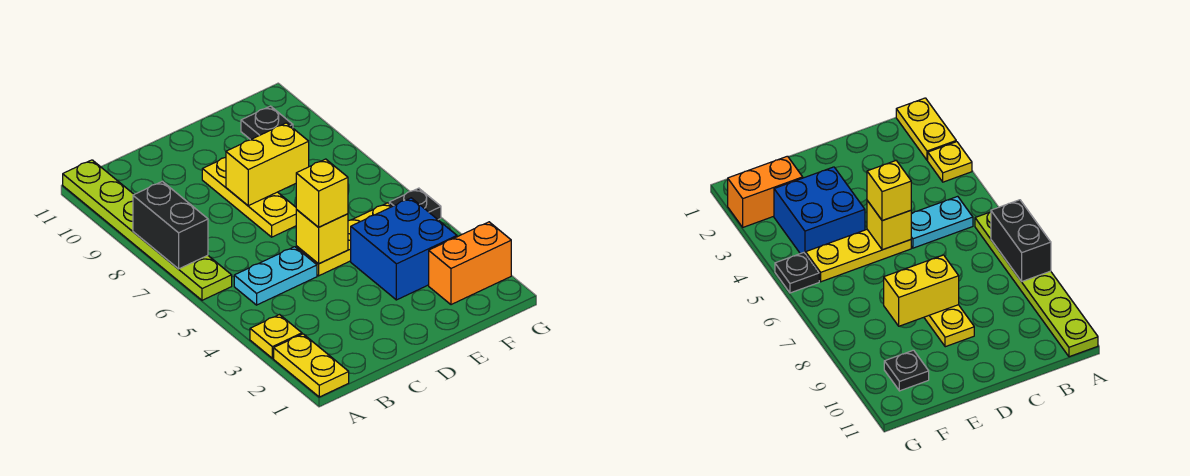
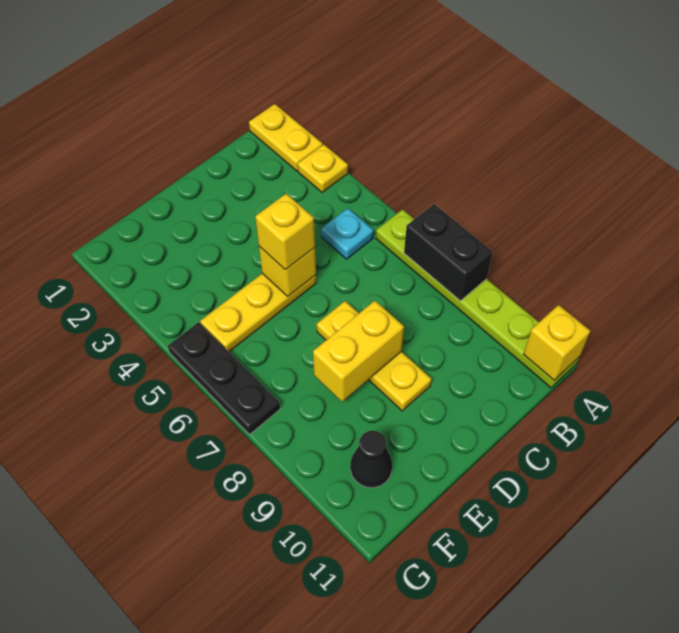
none -> yellow 1x1 brick [524,305,590,380]
cyan 1x2 plate [234,247,317,305] -> cyan 1x1 plate [321,208,374,259]
blue 2x2 brick [351,198,457,300] -> none
orange 1x2 brick [429,222,511,305] -> none
black 1x1 plate [241,106,293,140] -> black 1x1 cone [350,431,392,488]
black 1x1 plate [389,188,441,220] -> black 1x3 plate [168,322,280,434]

